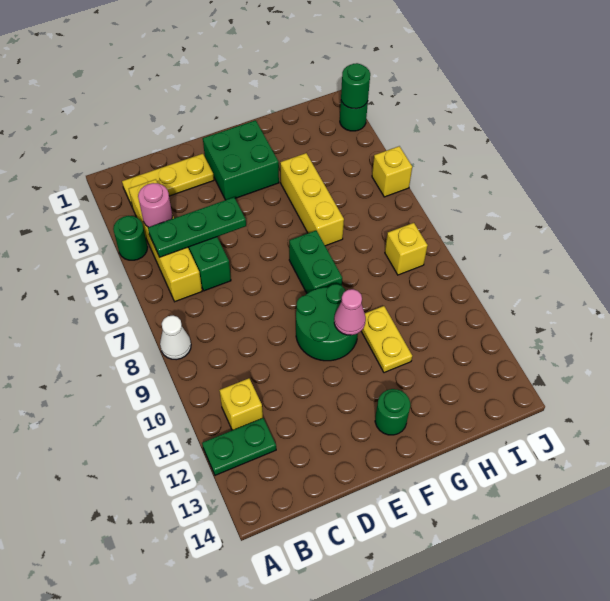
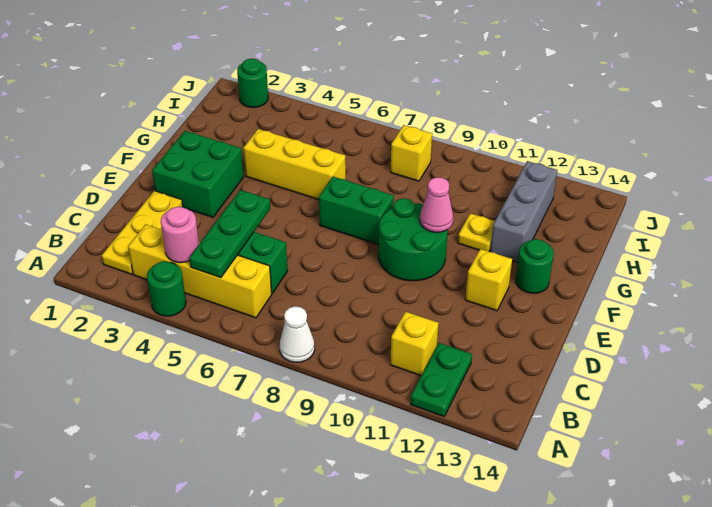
yellow 1x2 plate [361,306,412,373] -> yellow 1x1 plate [458,213,495,251]
none -> grey 1x3 brick [490,161,557,262]
green 1x1 round brick [341,63,370,109] -> none
yellow 1x1 brick [372,146,412,197] -> yellow 1x1 brick moved to [465,249,512,311]

